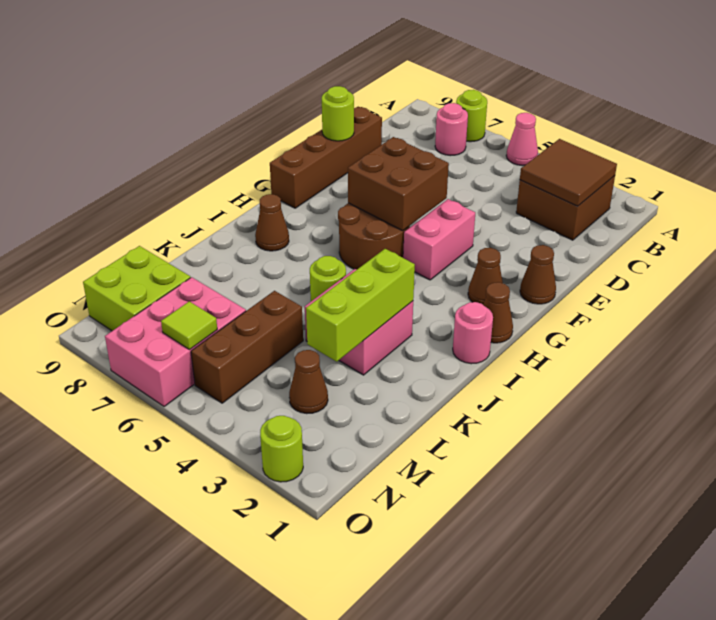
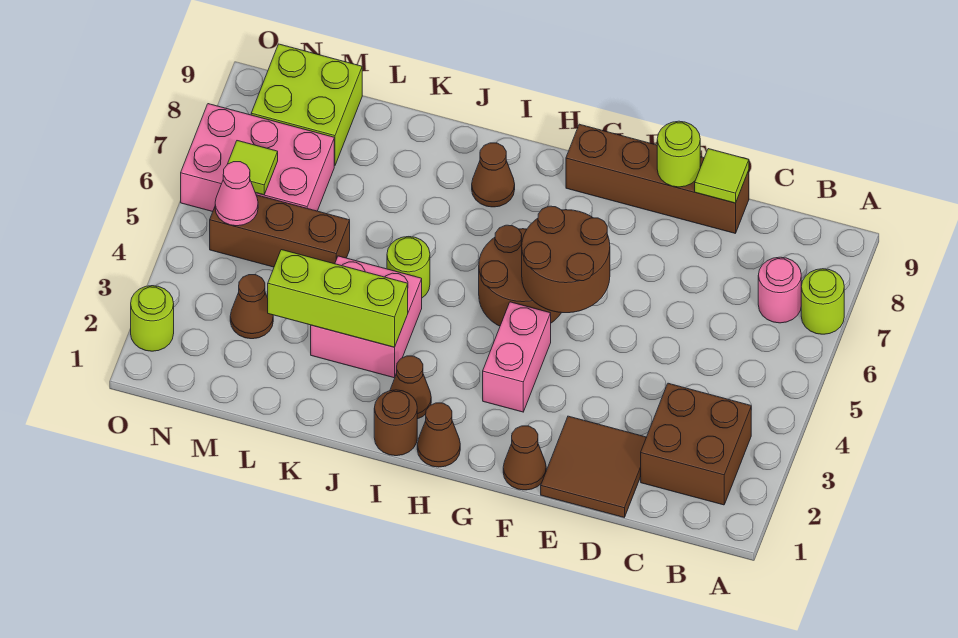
pink 1x1 cone [506,113,538,166] -> pink 1x1 cone moved to [215,162,258,226]
brown 2x2 tile [520,139,617,206] -> brown 2x2 tile moved to [541,416,646,517]
none -> lime 1x1 tile [695,149,749,203]
pink 1x2 brick [403,199,475,280] -> pink 1x2 brick turned to [483,302,551,412]
brown 2x2 brick [348,137,449,231] -> brown 2x2 round brick [522,206,610,313]
brown 1x1 cone [468,248,503,304] -> brown 1x1 cone moved to [390,356,431,419]
pink 1x1 round brick [453,302,493,364] -> brown 1x1 round brick [374,390,417,456]

